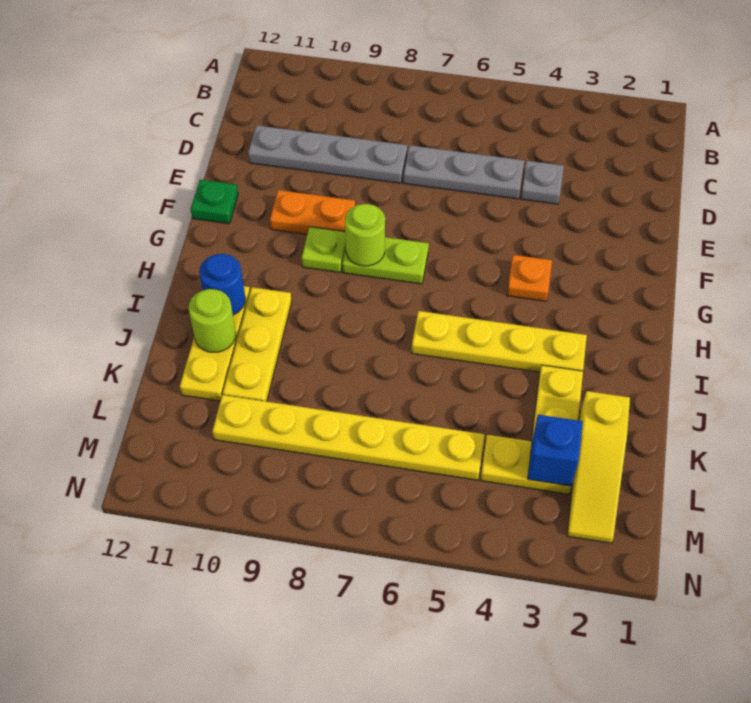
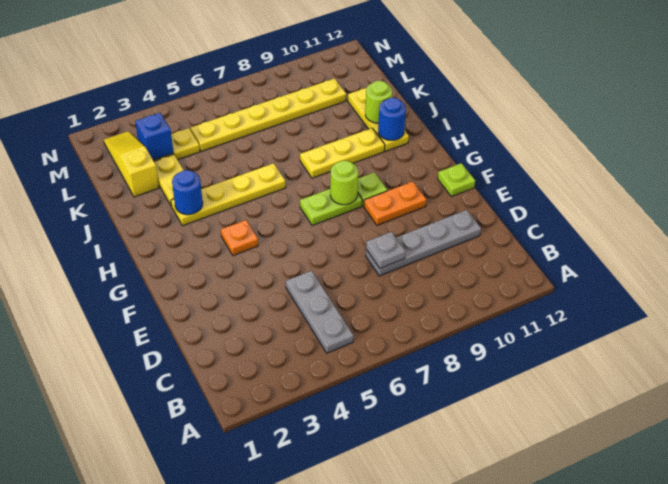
grey 1x1 plate [521,161,564,204] -> grey 1x1 plate moved to [366,232,405,268]
grey 1x3 plate [403,145,524,199] -> grey 1x3 plate turned to [286,271,354,353]
green 1x1 plate [191,180,238,224] -> lime 1x1 plate [438,163,475,197]
none -> blue 1x1 round brick [172,170,203,215]
yellow 1x3 plate [223,287,292,402] -> yellow 1x3 plate turned to [300,128,385,178]

